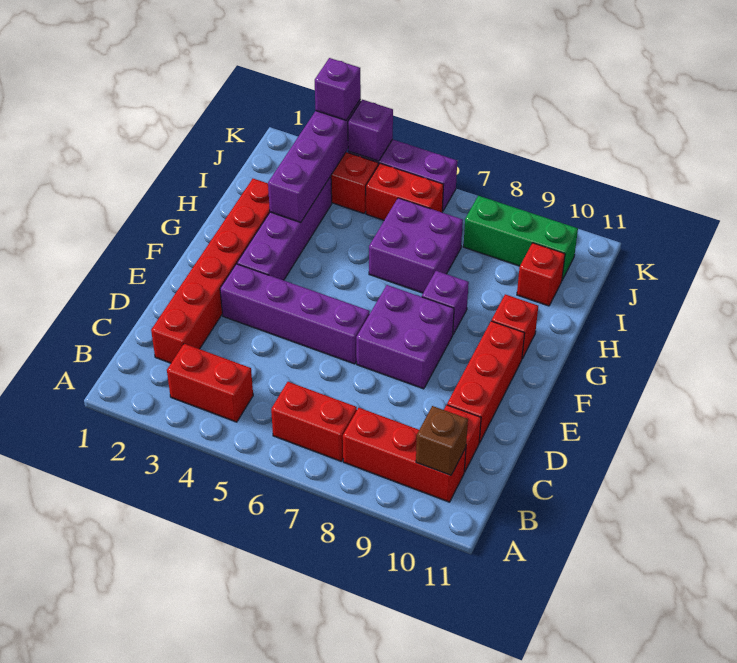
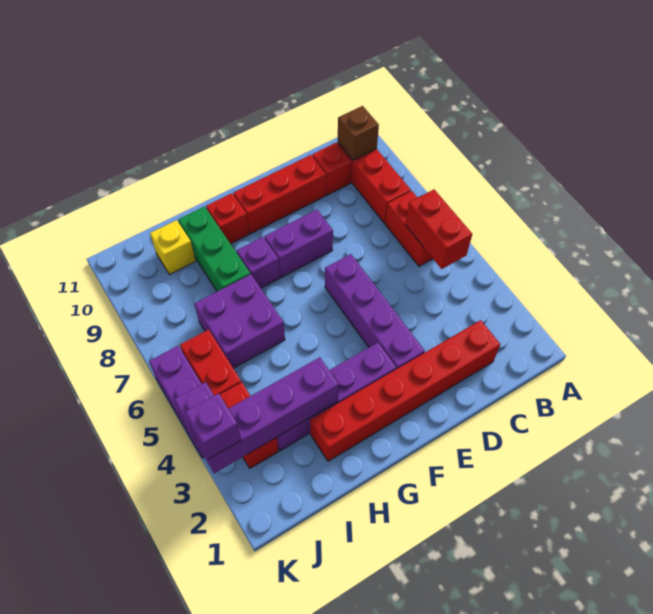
red 1x2 brick [167,344,253,422] -> red 1x2 brick moved to [405,189,472,269]
purple 2x2 brick [356,285,454,389] -> purple 1x2 brick [264,210,333,277]
red 1x1 brick [517,243,565,306] -> yellow 1x1 brick [150,220,196,274]
green 1x3 brick [463,196,578,280] -> green 1x3 brick moved to [178,207,250,291]

